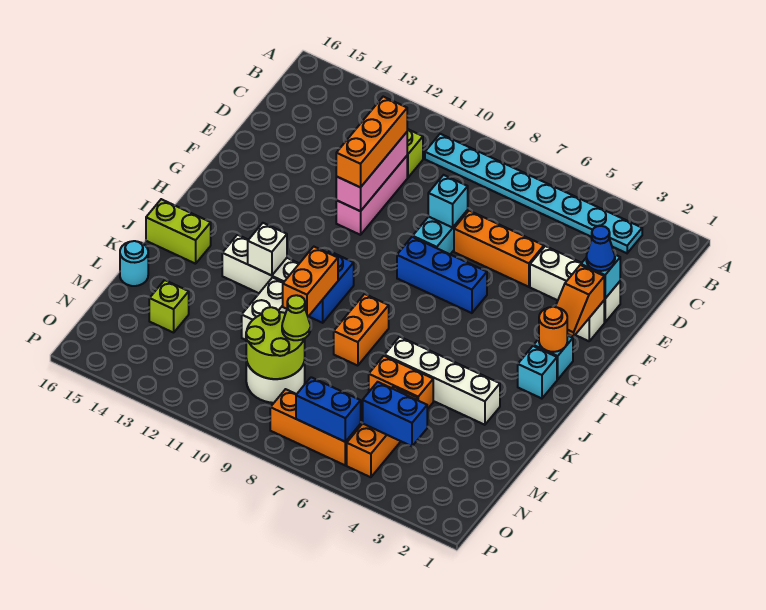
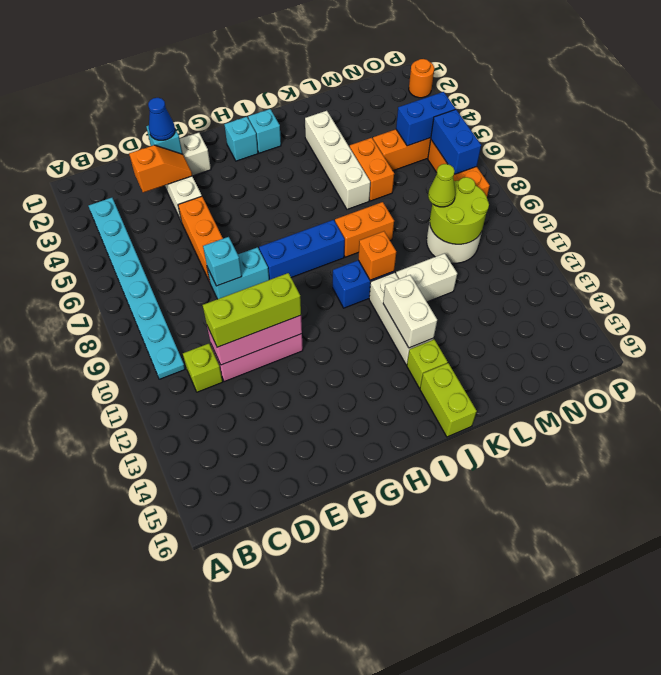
orange 1x3 brick [336,97,407,187] -> lime 1x3 brick [203,273,301,347]
orange 1x2 slope [555,265,604,337] -> orange 1x2 slope moved to [129,145,192,193]
blue 1x3 brick [397,237,487,313] -> blue 1x3 brick turned to [259,220,345,280]
orange 1x1 round brick [539,307,567,352] -> orange 1x1 round brick moved to [409,59,434,98]
orange 1x2 brick [283,247,338,317] -> orange 1x1 brick [358,231,396,280]
white 1x1 brick [248,223,287,276] -> white 1x2 brick [383,275,437,348]
cyan 1x1 round brick [120,241,148,286] -> none
lime 1x1 brick [149,280,189,333] -> lime 1x1 brick moved to [407,339,448,388]
blue 1x2 brick [363,382,427,446] -> blue 1x2 brick turned to [396,92,455,146]

